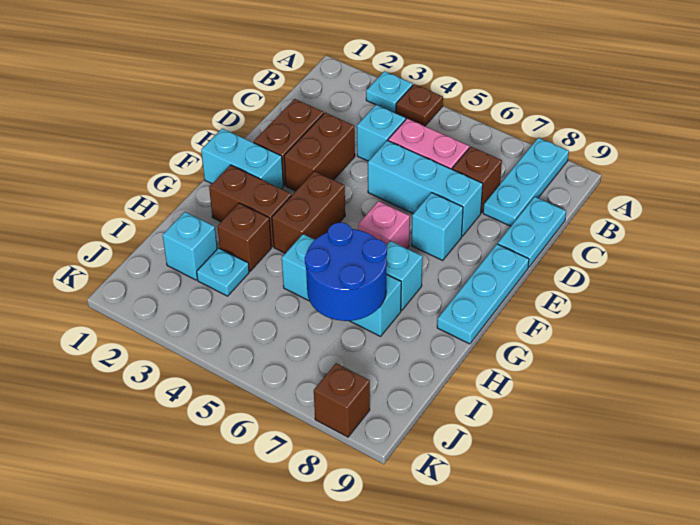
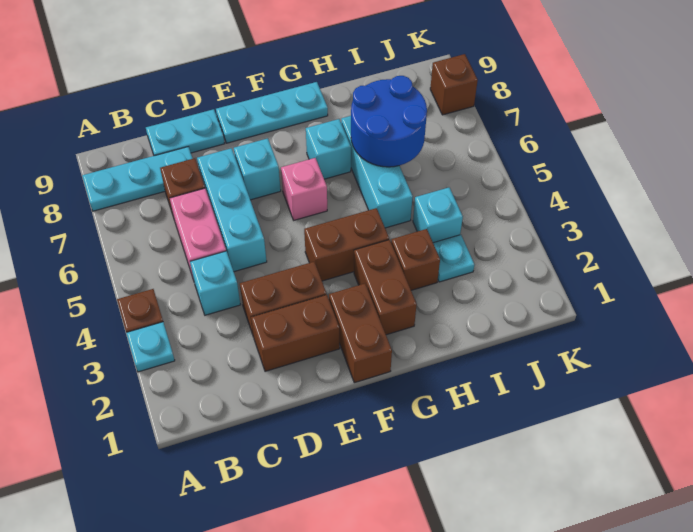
cyan 1x2 brick [201,128,284,189] -> brown 1x2 brick [329,284,392,383]
cyan 1x1 brick [163,212,217,280] -> cyan 1x1 brick moved to [413,188,463,243]

